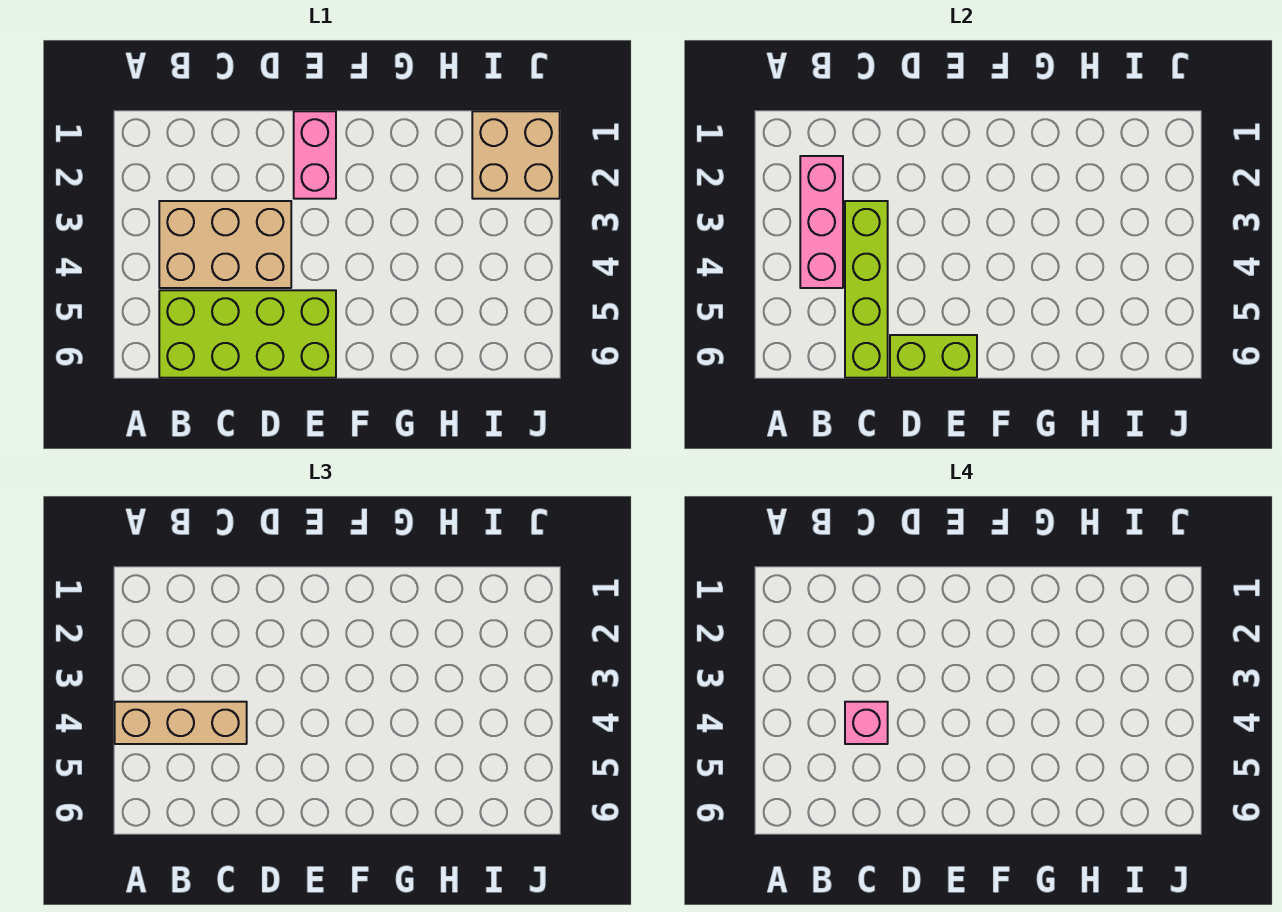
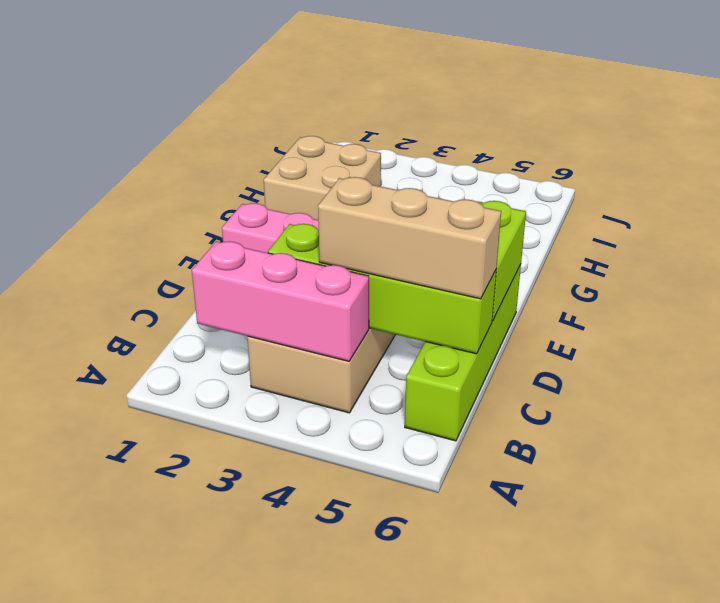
tan 1x3 brick [115,702,247,744] -> tan 1x3 brick turned to [318,177,501,299]
lime 2x4 brick [159,290,336,378] -> lime 1x4 brick [405,264,521,441]
pink 1x1 brick [845,702,888,744] -> none
tan 2x2 brick [472,111,560,199] -> tan 2x2 brick moved to [264,136,381,220]

